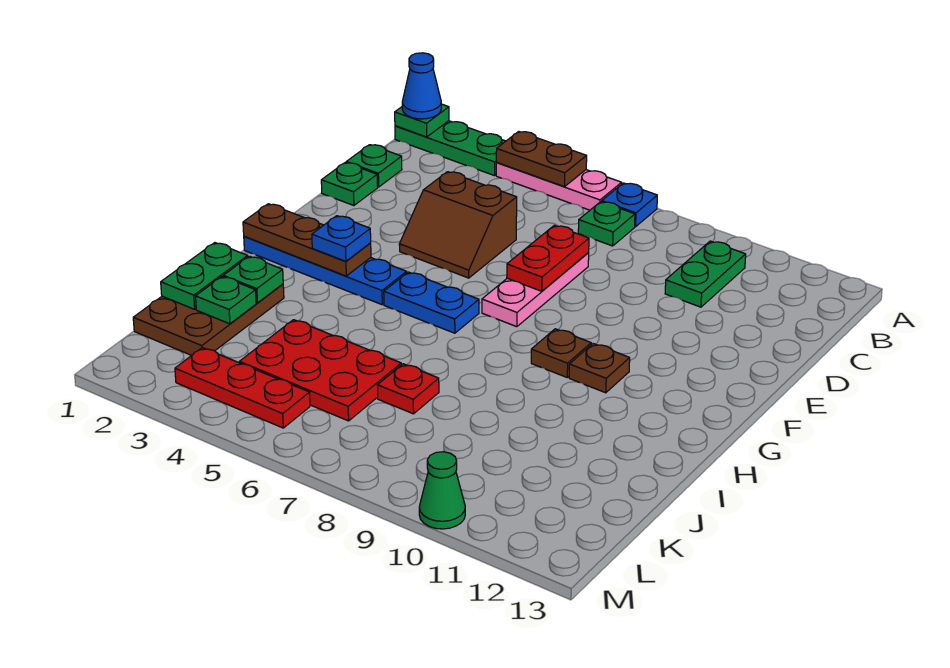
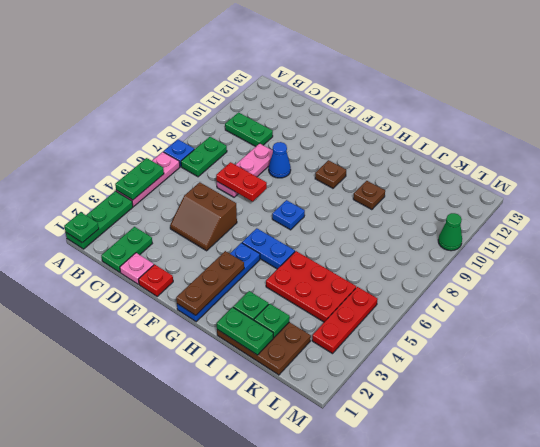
blue 1x1 cone [402,53,441,119] -> blue 1x1 cone moved to [269,142,291,178]
brown 1x2 plate [496,132,587,187] -> green 1x2 plate [115,158,164,200]
green 1x1 plate [578,202,635,246] -> green 1x2 plate [181,137,227,177]
green 1x1 plate [346,145,402,187] -> green 1x2 plate [101,227,152,272]
green 1x1 plate [321,163,378,206] -> pink 1x1 plate [120,253,154,284]
brown 2x2 slope [399,172,517,278] -> brown 2x2 slope turned to [170,182,237,251]
pink 1x3 plate [482,253,589,327] -> pink 1x3 plate turned to [217,143,273,197]
blue 1x1 plate [312,216,371,262] -> blue 1x1 plate moved to [272,200,305,230]
blue 1x2 plate [384,272,479,333] -> blue 1x2 plate turned to [242,228,295,269]
brown 1x1 plate [531,329,591,377] -> brown 1x1 plate moved to [353,181,385,210]
red 2x3 plate [239,320,401,421] -> red 2x3 plate turned to [266,251,356,322]
red 1x1 plate [377,364,439,414] -> red 1x1 plate moved to [138,264,173,296]

